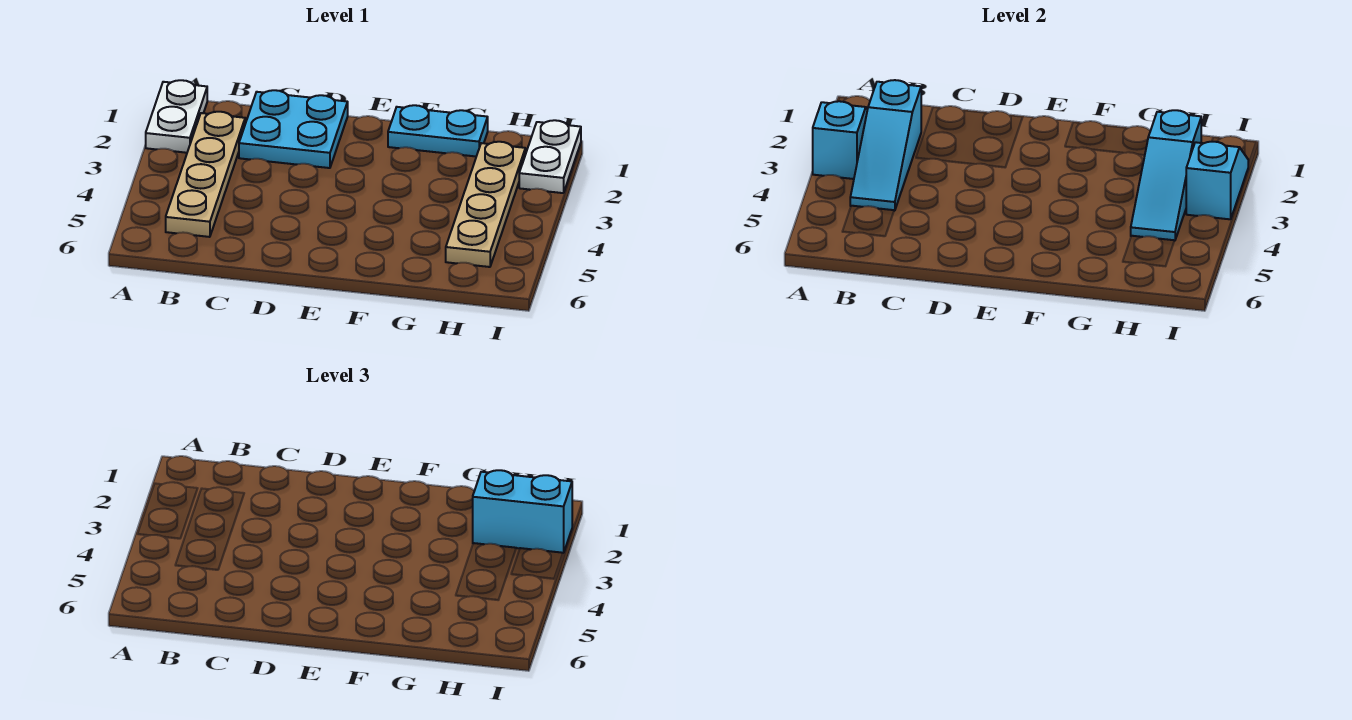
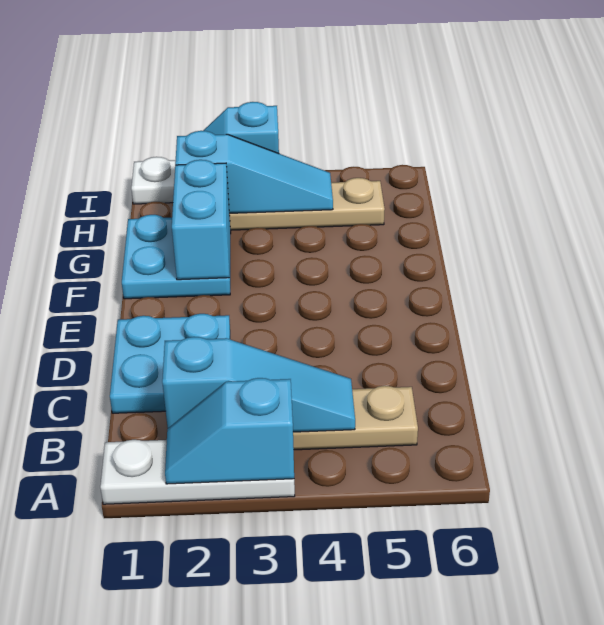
white 1x2 plate [146,80,207,153] -> white 1x3 plate [100,440,295,504]
cyan 1x2 plate [388,105,488,156] -> cyan 2x2 plate [122,215,231,299]
cyan 1x2 brick [473,470,572,553] -> cyan 1x2 brick moved to [172,160,229,280]

